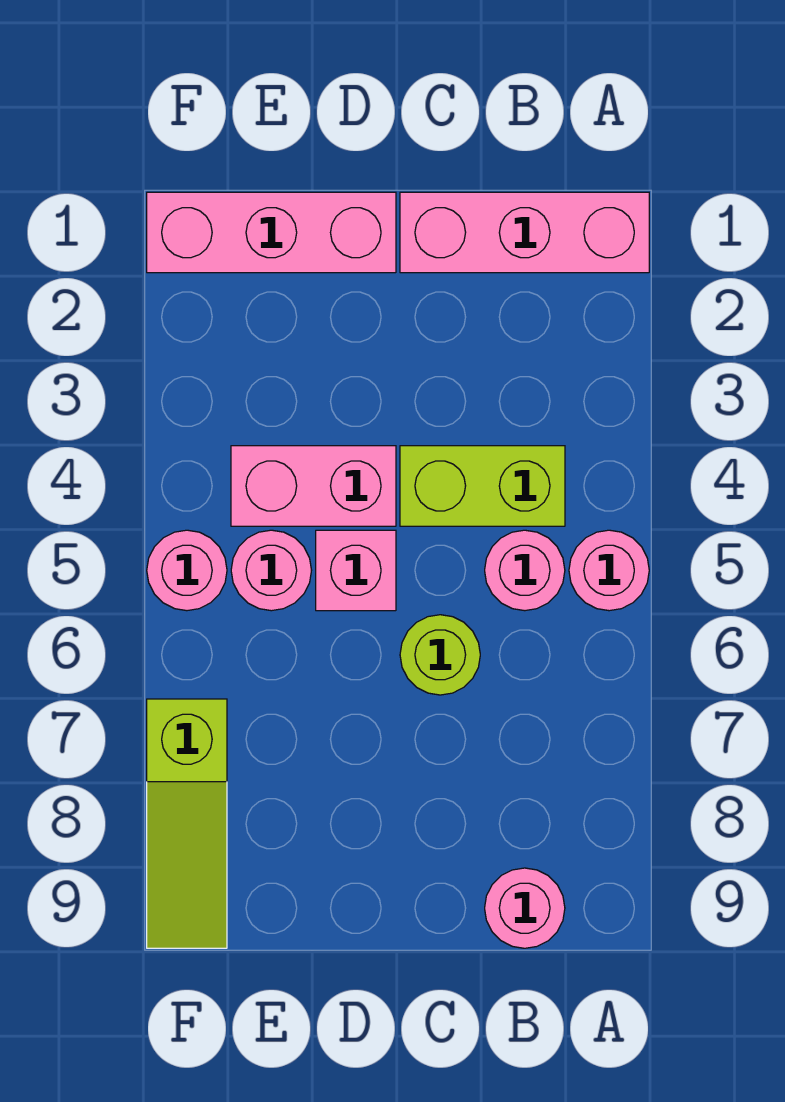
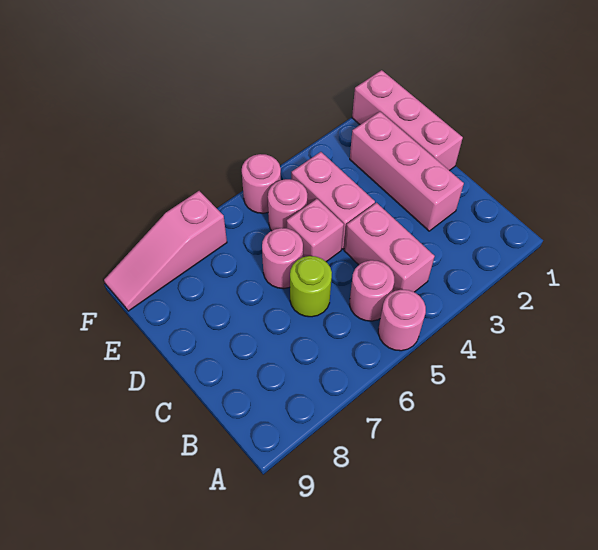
pink 1x3 brick [400,192,649,273] -> pink 1x3 brick moved to [350,112,464,231]
lime 1x2 brick [400,446,565,526] -> pink 1x2 brick [344,203,435,292]
pink 1x1 round brick [485,868,565,948] -> pink 1x1 round brick moved to [262,228,303,288]
lime 1x3 slope [147,699,227,948] -> pink 1x3 slope [104,191,227,311]

